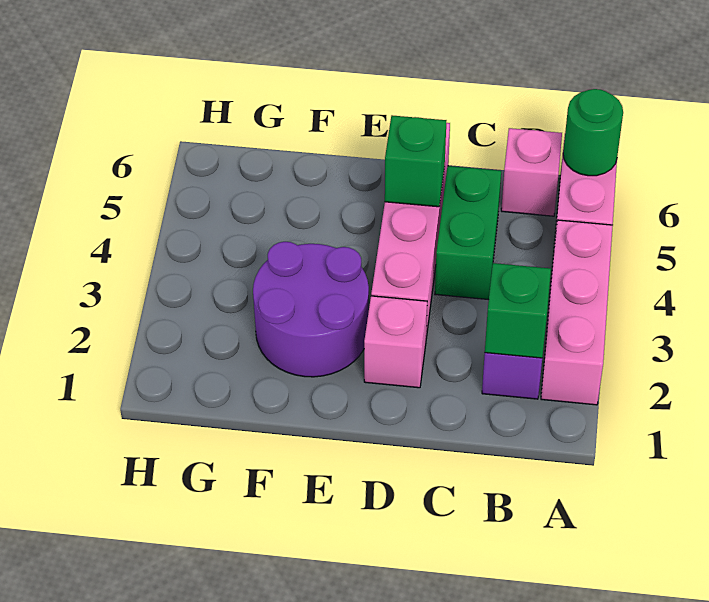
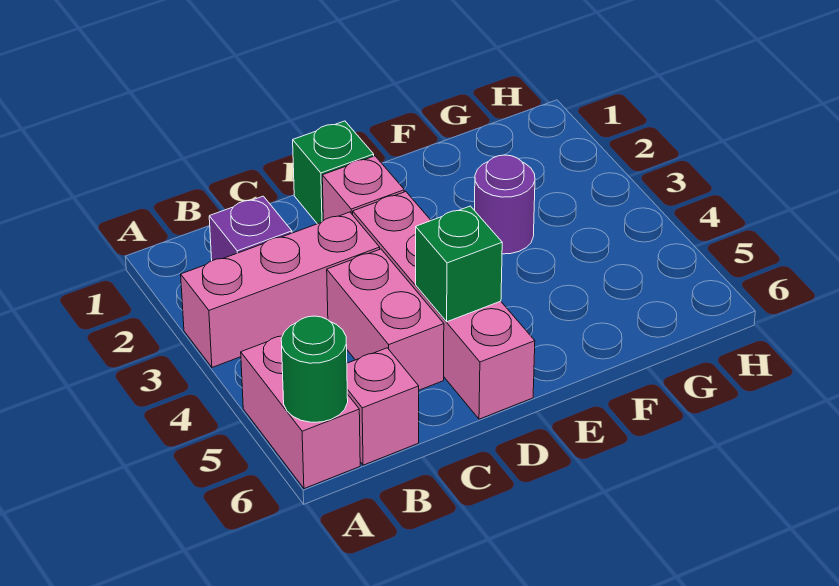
pink 1x3 brick [541,220,613,405] -> pink 1x3 brick turned to [181,212,380,367]
green 1x1 brick [485,263,551,358] -> green 1x1 brick moved to [293,121,374,224]
green 1x2 brick [435,166,501,300] -> pink 1x2 brick [327,249,444,390]
purple 2x2 round brick [253,242,369,377] -> purple 1x1 round brick [475,155,535,254]

